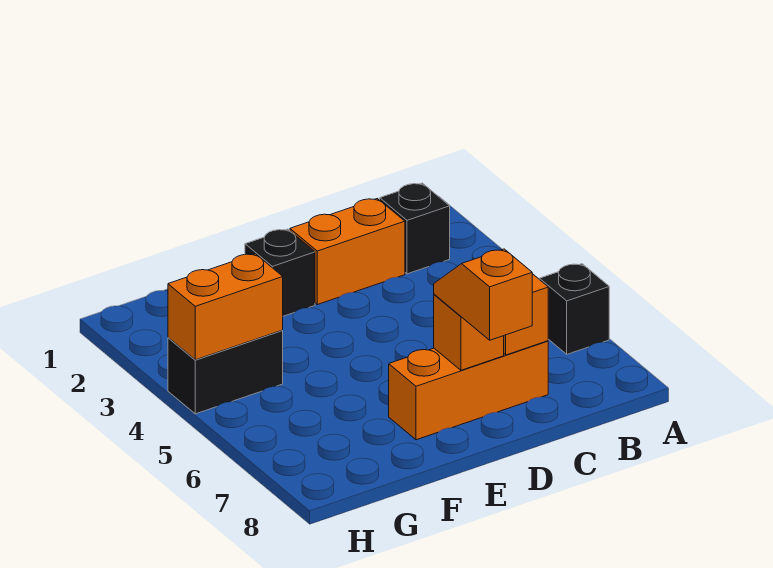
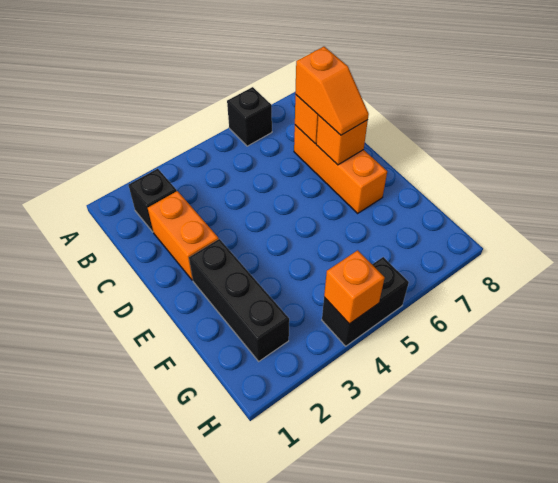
orange 1x2 slope [434,249,532,340] -> orange 1x2 slope turned to [295,47,369,135]
black 1x1 brick [245,229,315,316] -> black 1x3 brick [189,239,289,361]
black 1x2 brick [168,330,283,414] -> black 1x2 brick turned to [322,257,409,346]
orange 1x2 brick [168,254,283,360] -> orange 1x1 brick [324,250,385,324]

